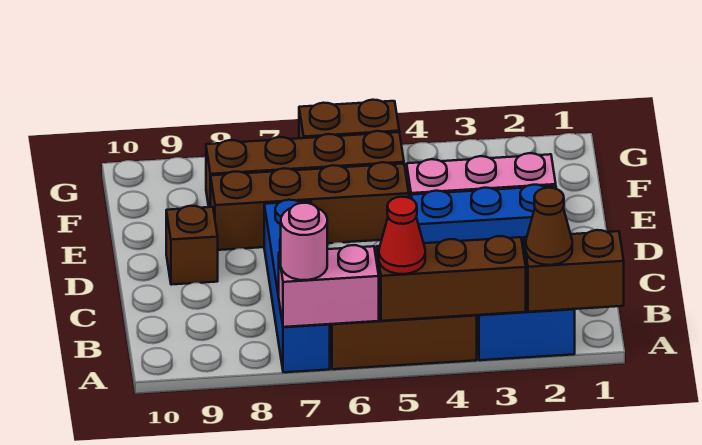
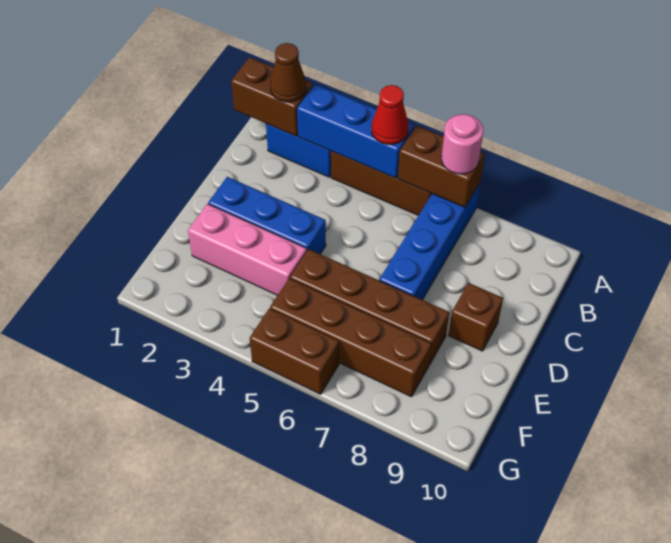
brown 1x3 brick [377,236,526,321] -> blue 1x3 brick [297,84,414,178]
pink 1x2 brick [279,245,379,327] -> brown 1x2 brick [398,125,485,207]

